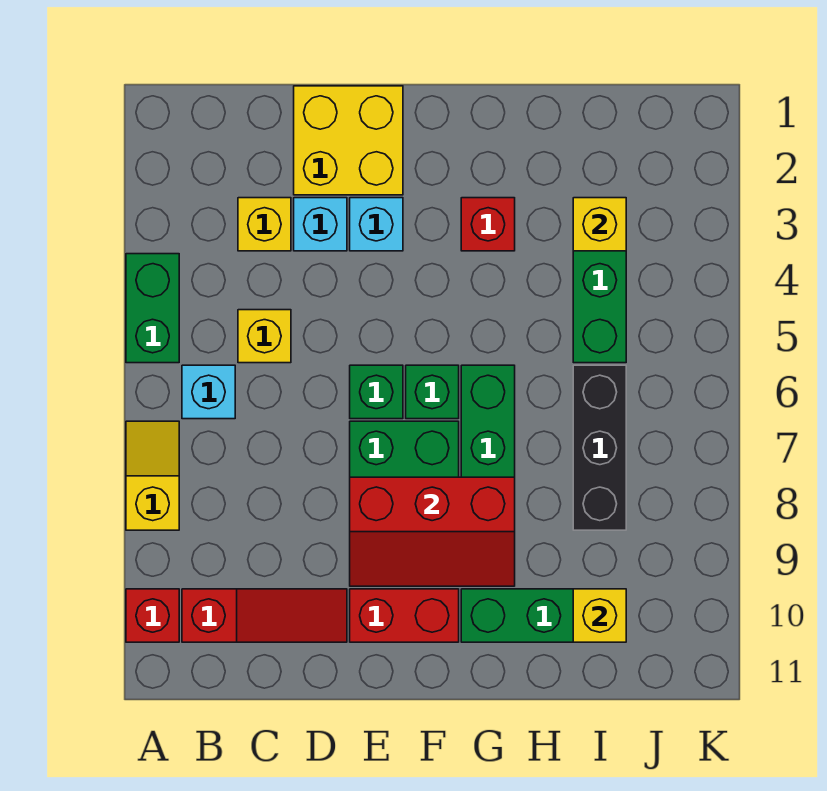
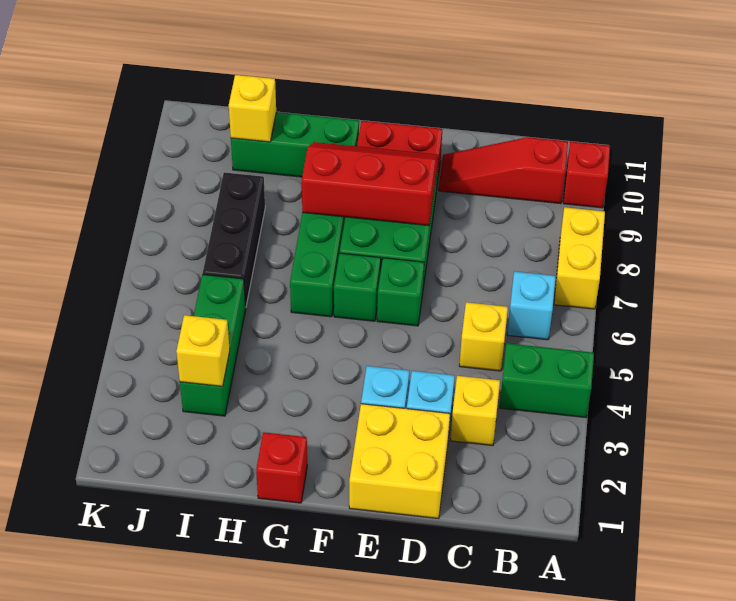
green 1x2 brick [126,254,179,363] -> green 1x2 brick turned to [499,343,594,418]
yellow 1x2 slope [126,421,179,530] -> yellow 1x2 brick [554,207,605,309]
red 1x1 brick [461,198,515,251] -> red 1x1 brick moved to [256,432,307,503]

